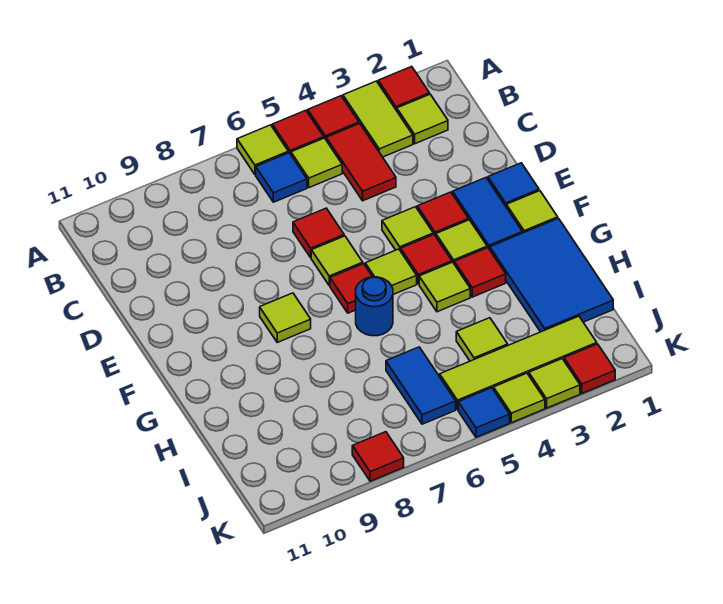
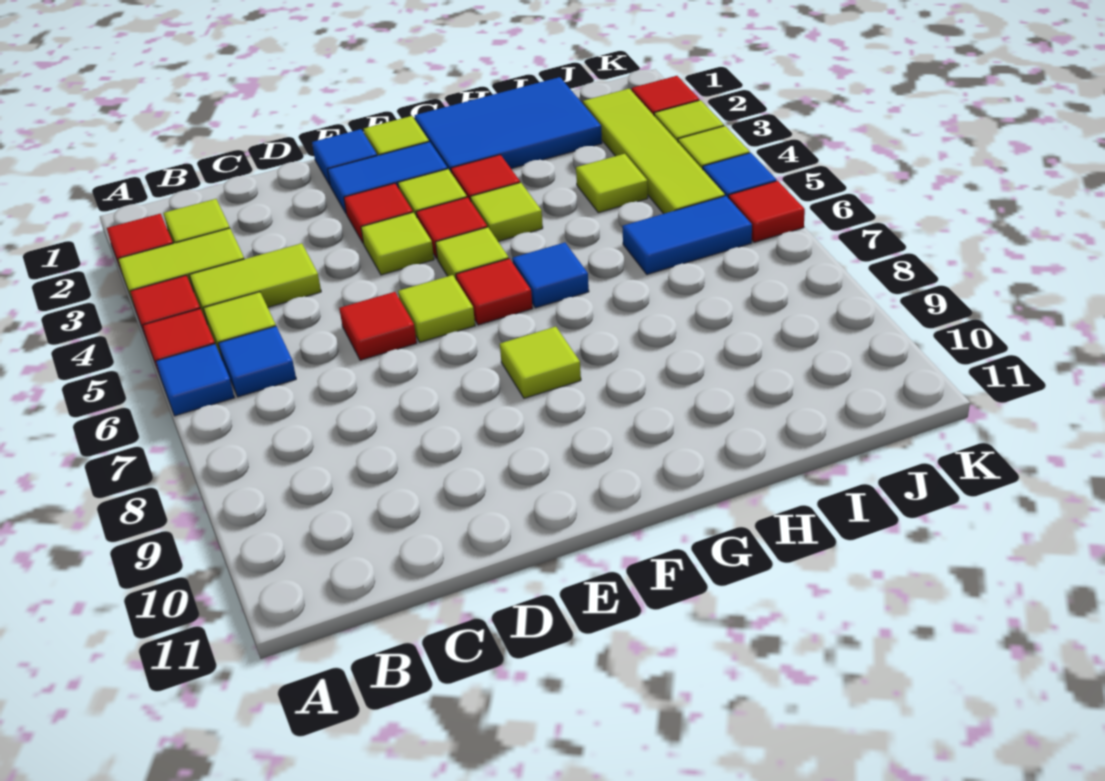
lime 1x1 tile [237,125,288,174] -> blue 1x1 tile [156,344,234,416]
red 1x2 tile [326,123,396,201] -> lime 1x2 tile [190,243,321,323]
blue 1x1 round brick [356,277,393,336] -> blue 1x1 tile [512,243,589,308]
red 1x1 tile [352,432,404,481] -> red 1x1 tile moved to [729,181,805,242]

